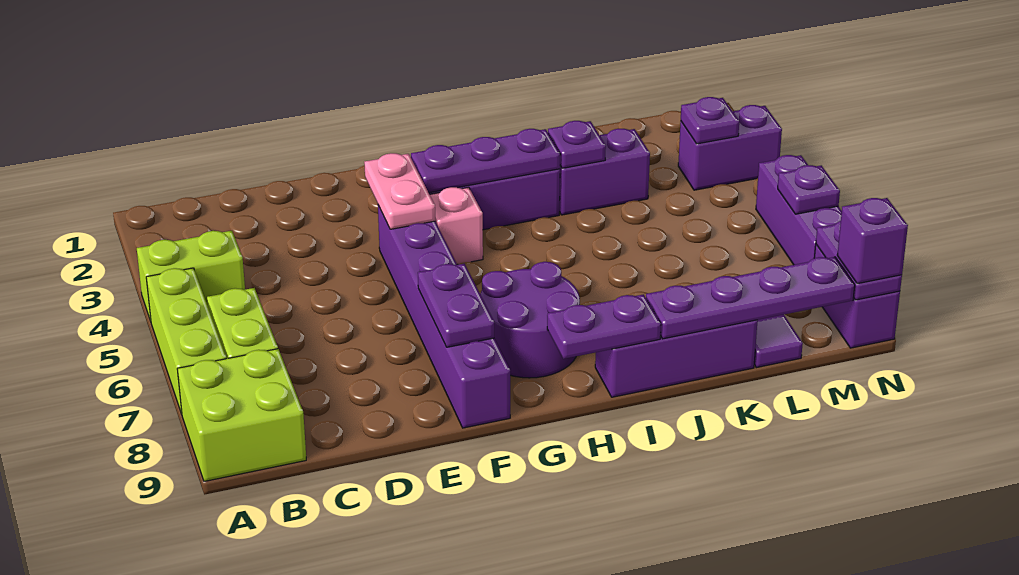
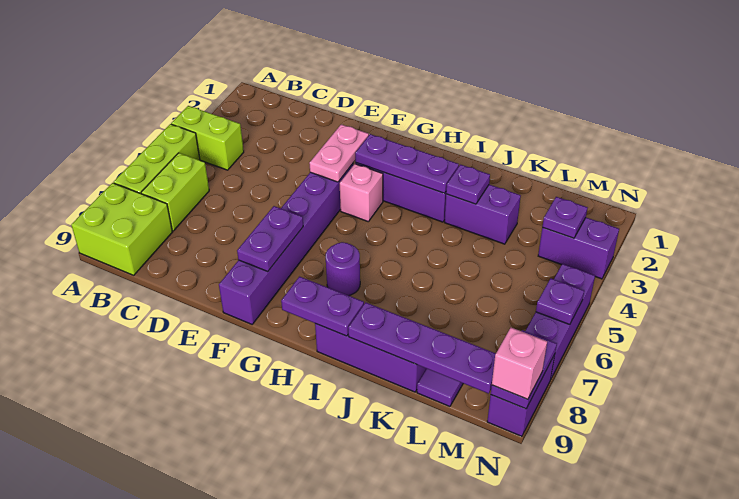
purple 2x2 round brick [480,262,580,378] -> purple 1x1 round brick [326,242,360,296]
purple 1x1 brick [837,198,908,284] -> pink 1x1 brick [492,328,547,399]

